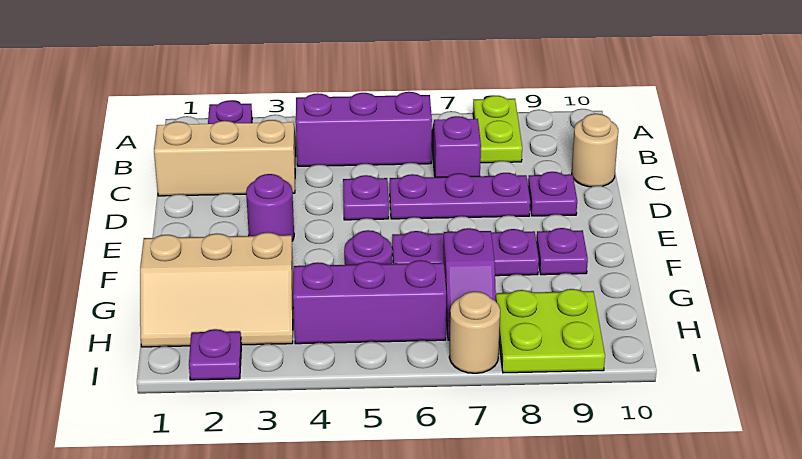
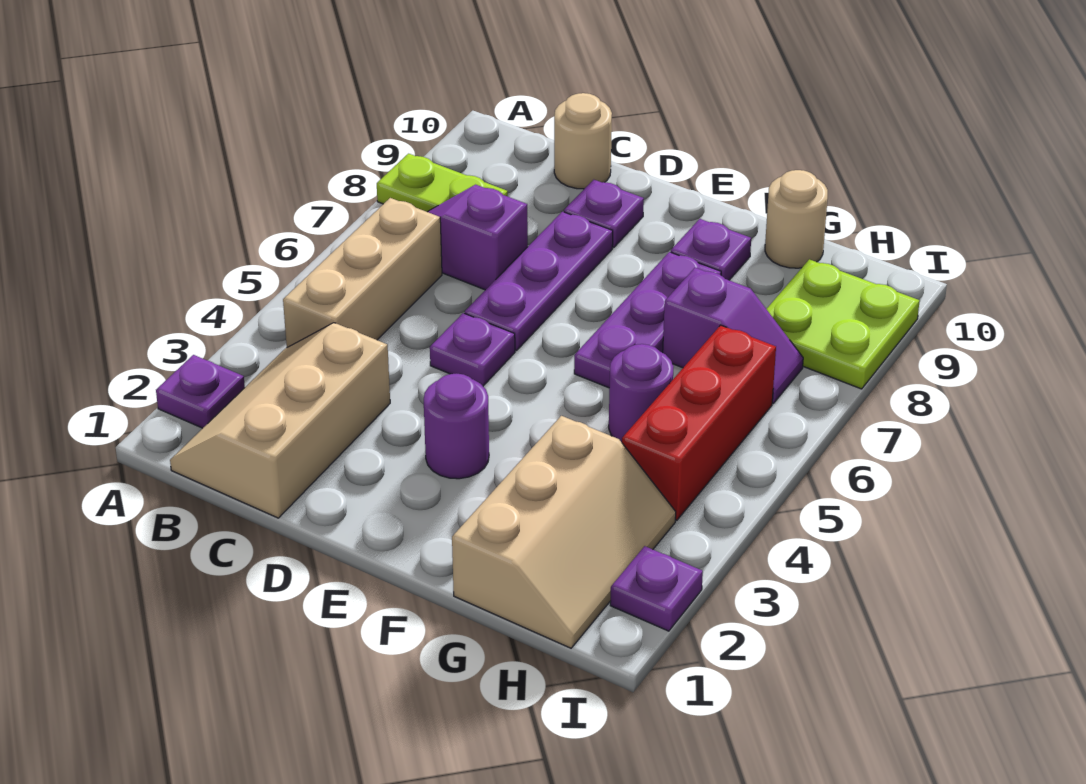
purple 1x3 brick [296,92,432,166] -> tan 1x3 brick [283,198,442,347]
purple 1x3 brick [293,260,446,344] -> red 1x3 brick [622,325,776,520]
tan 1x1 round brick [449,291,500,373] -> tan 1x1 round brick moved to [765,170,828,268]

